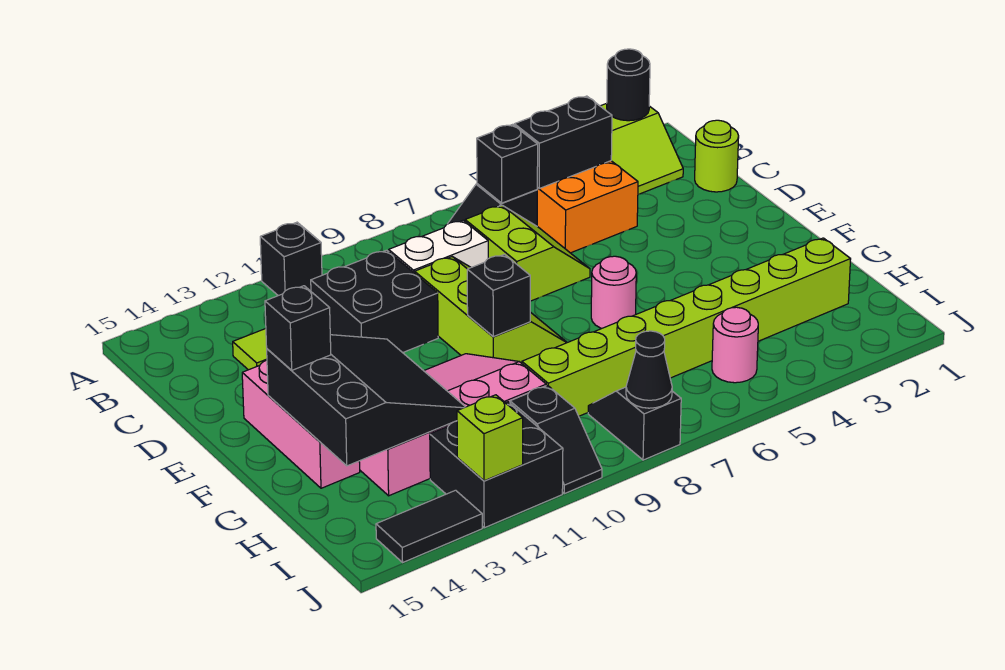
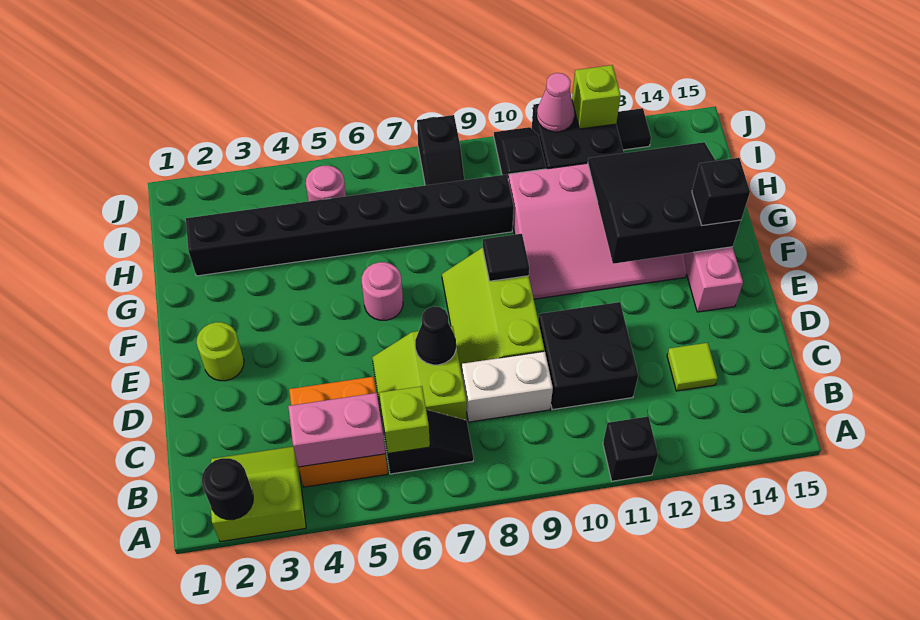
black 1x2 brick [514,96,612,188] -> pink 1x2 brick [288,393,385,467]
black 1x1 brick [477,125,538,203] -> lime 1x1 brick [379,386,430,453]
lime 1x1 round brick [695,120,739,192] -> lime 1x1 round brick moved to [196,322,244,381]
black 1x1 brick [467,254,530,337] -> black 1x1 tile [483,234,529,281]
black 3x3 slope [267,335,465,466] -> black 3x3 slope turned to [588,142,741,264]
lime 1x8 brick [522,238,851,416] -> black 1x8 brick [186,174,514,276]
black 1x1 cone [626,331,672,408] -> black 1x1 cone moved to [415,306,456,365]
none -> pink 1x1 cone [537,73,575,132]
black 1x2 tile [376,490,482,562] -> black 1x1 tile [616,108,651,150]

